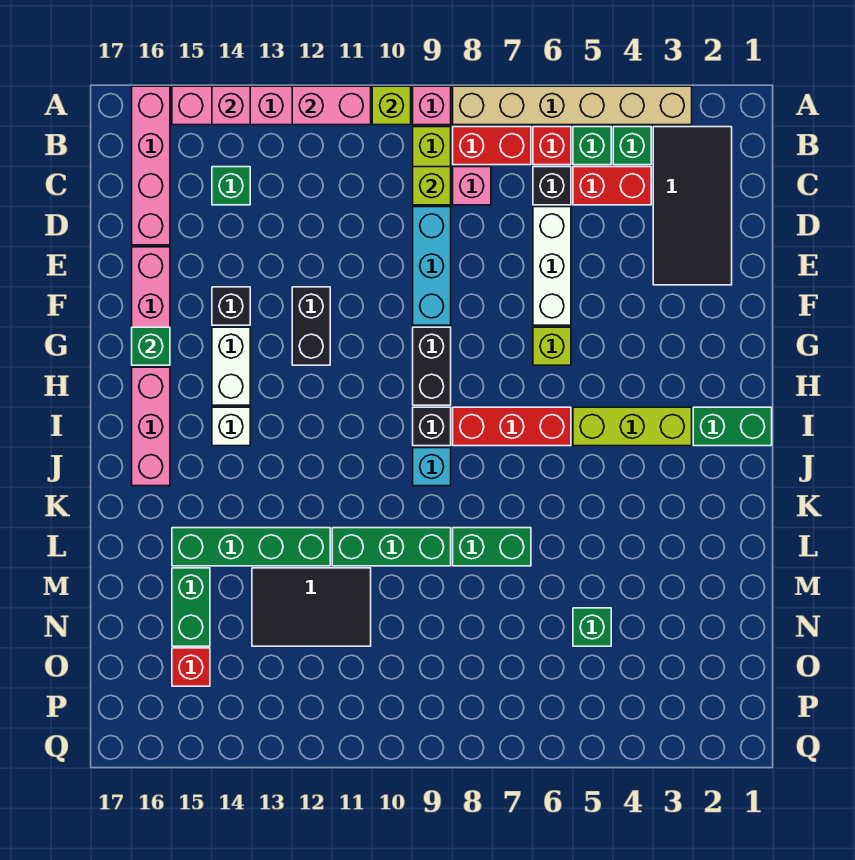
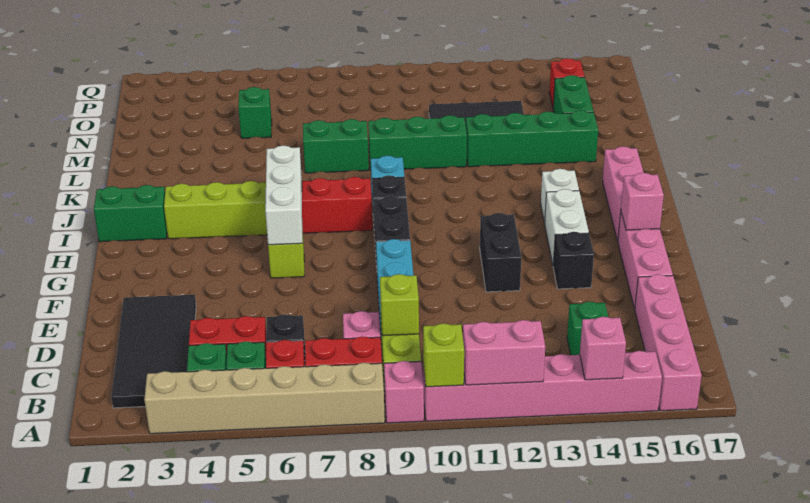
white 1x3 brick [533,207,571,325] -> white 1x3 brick moved to [265,146,302,245]
green 1x1 brick [132,327,170,365] -> pink 1x1 brick [621,173,664,230]

